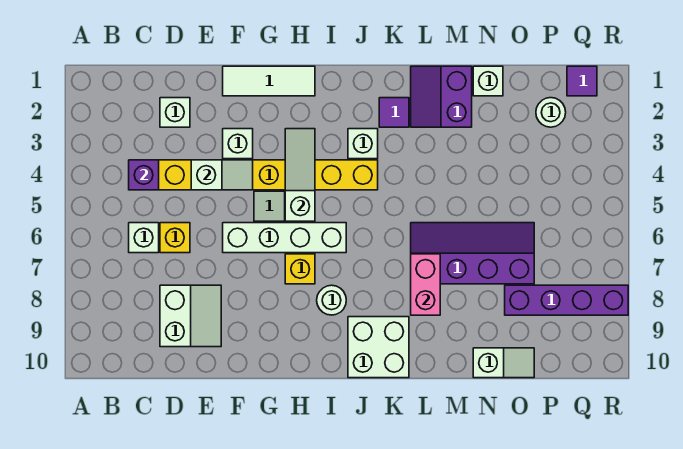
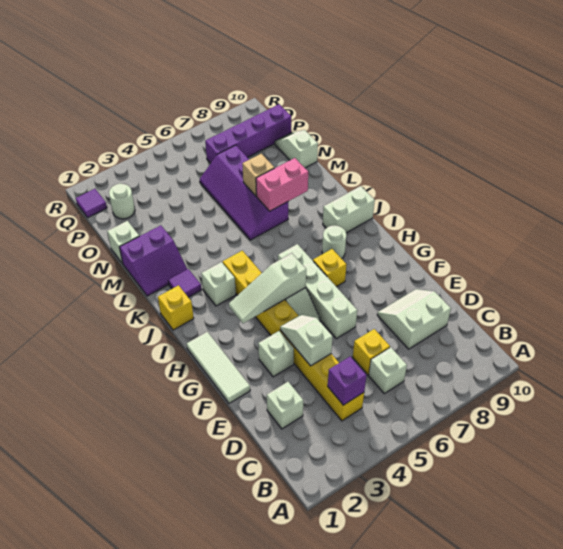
none -> yellow 1x1 brick [158,285,194,330]
white 2x2 brick [348,317,409,378] -> white 1x2 brick [323,186,375,233]
none -> tan 1x1 brick [242,154,274,196]
purple 1x4 brick [505,285,628,315] -> purple 1x4 brick turned to [205,104,291,163]

